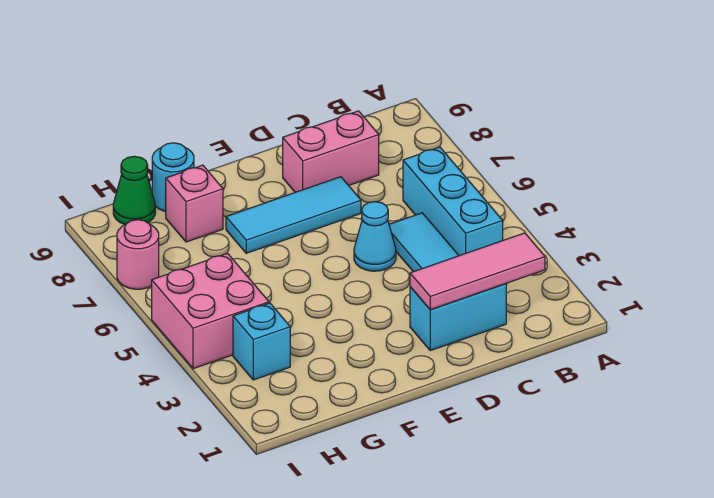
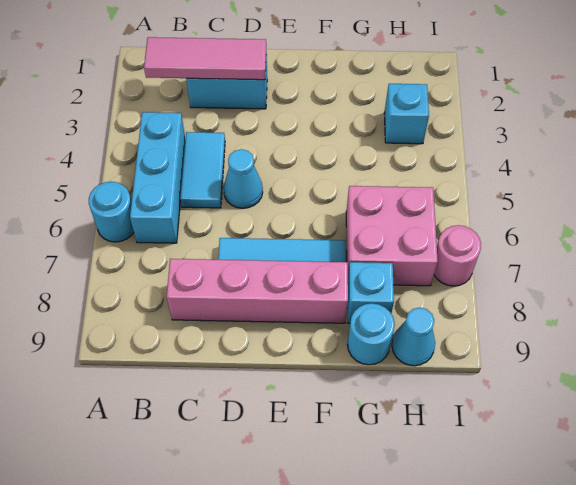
none -> cyan 1x1 round brick [89,182,134,242]
pink 1x2 brick [283,111,379,192] -> pink 1x4 brick [167,259,348,323]
pink 1x1 brick [166,165,223,242] -> cyan 1x1 brick [347,262,394,323]
pink 2x2 brick [152,253,269,369] -> pink 2x2 brick moved to [346,186,438,286]
green 1x1 cone [113,156,155,225] -> cyan 1x1 cone [392,308,435,366]

